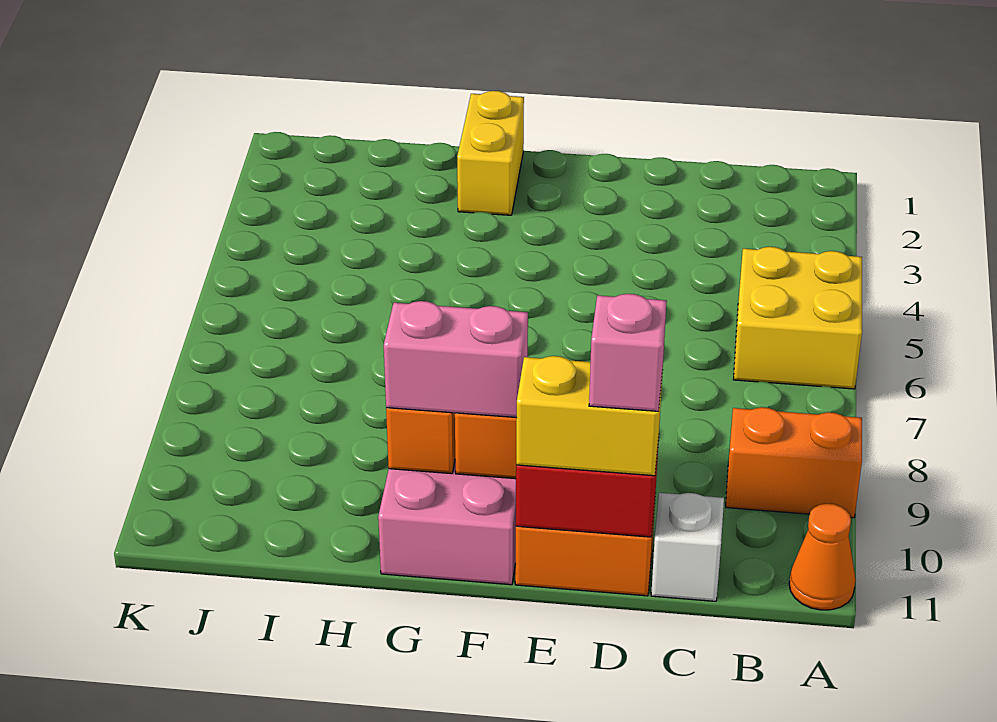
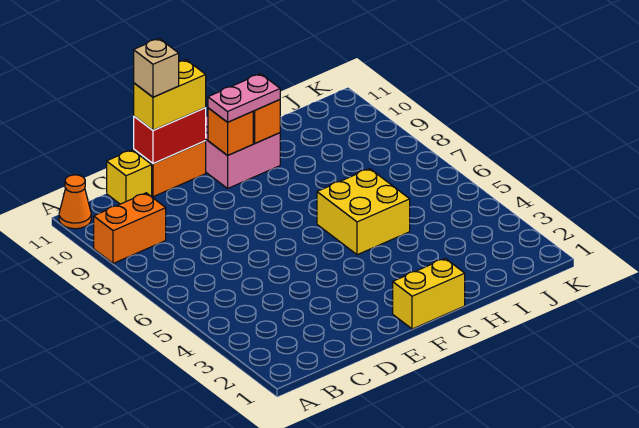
yellow 2x2 brick [733,247,862,389] -> yellow 2x2 brick moved to [317,169,410,255]
white 1x1 brick [651,493,724,601] -> yellow 1x1 brick [107,150,152,204]
pink 1x1 brick [589,294,667,411] -> tan 1x1 brick [134,39,179,97]
pink 1x2 brick [384,301,528,418] -> pink 1x2 plate [208,74,280,122]
yellow 1x2 brick [457,91,524,215] -> yellow 1x2 brick turned to [393,258,465,329]

